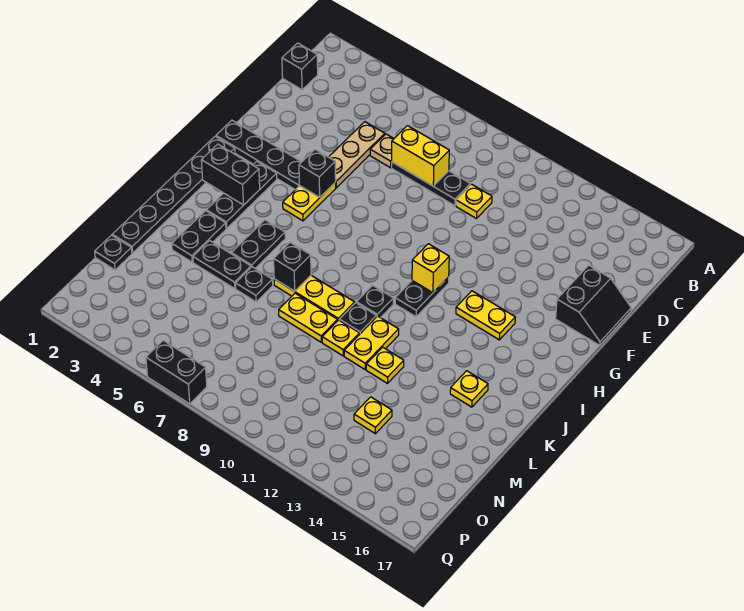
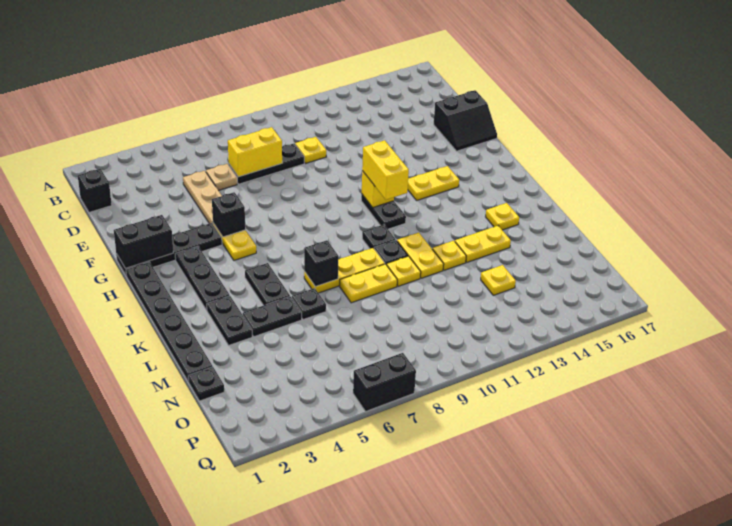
black 2x2 slope [556,265,631,345] -> black 2x2 slope turned to [434,90,497,151]
none -> yellow 1x2 brick [362,140,409,200]
black 1x2 brick [201,144,260,205] -> black 1x2 brick moved to [114,215,173,268]
none -> yellow 1x2 plate [455,226,511,262]

